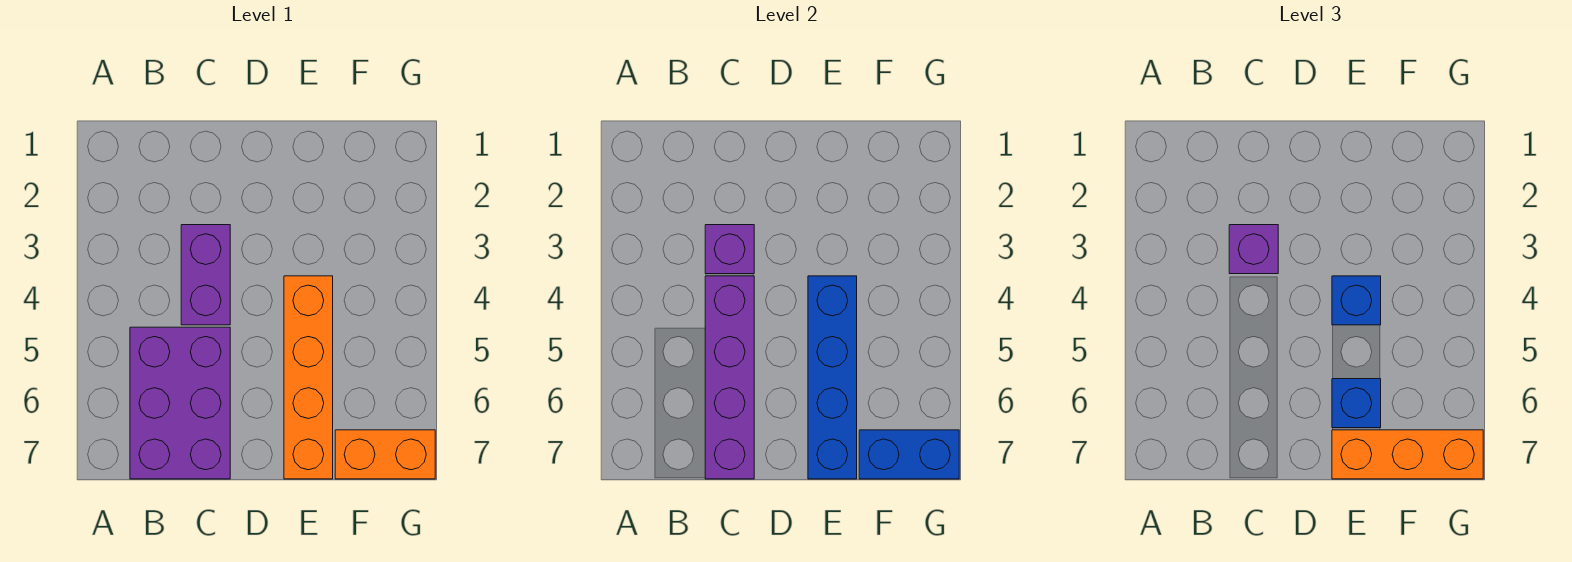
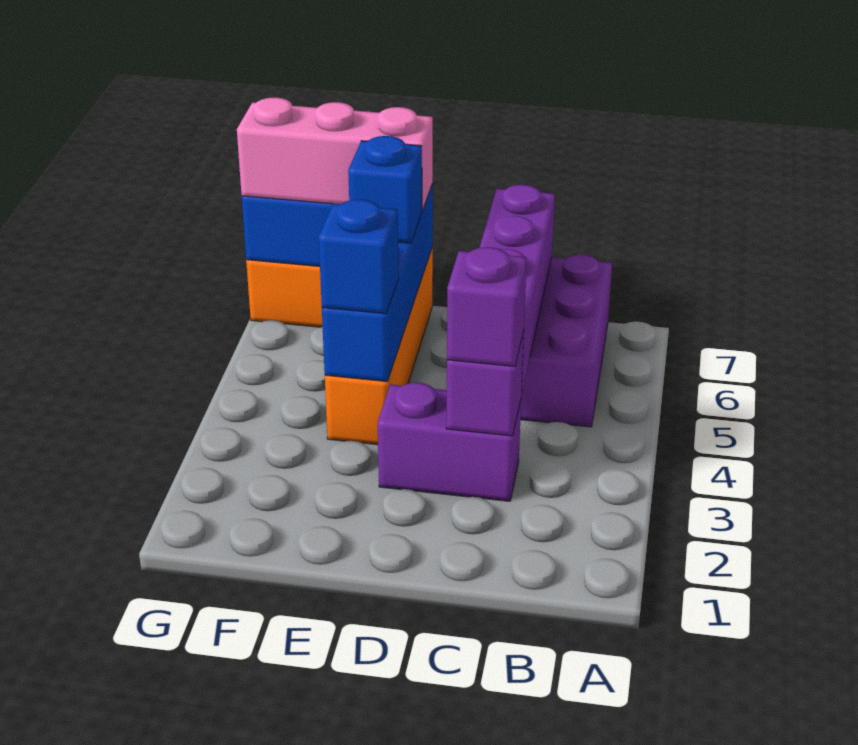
purple 1x2 brick [181,225,230,325] -> purple 1x2 brick turned to [378,383,521,501]
orange 1x3 brick [1332,430,1483,479] -> pink 1x3 brick [237,97,433,211]

